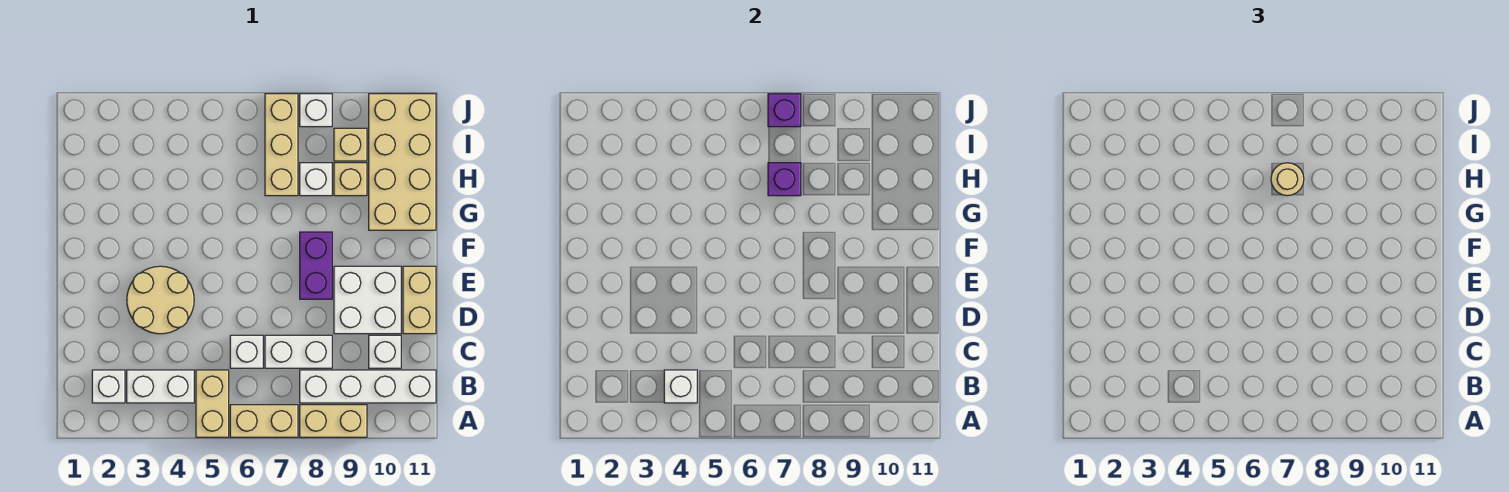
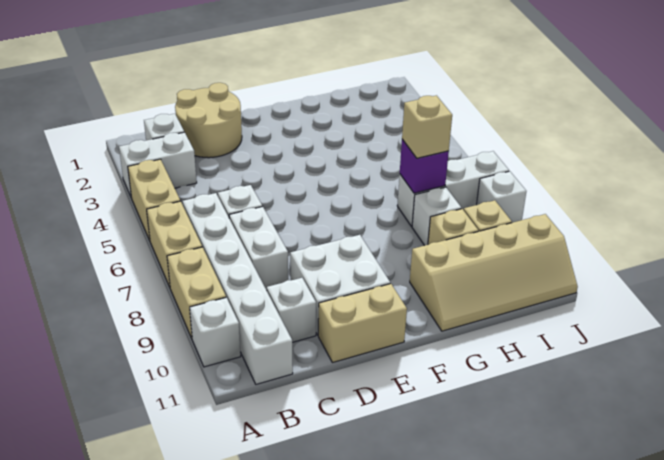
tan 1x2 brick [196,370,229,437] -> tan 1x2 brick turned to [128,159,180,240]
white 1x2 brick [127,370,194,403] -> white 1x2 brick turned to [119,132,197,196]
white 1x1 brick [664,370,697,403] -> white 1x1 brick moved to [190,297,241,367]
white 1x4 brick [300,370,436,403] -> white 1x6 brick [183,193,293,384]
tan 2x2 round brick [127,266,194,334] -> tan 2x2 round brick moved to [175,83,242,158]
purple 1x2 brick [300,232,332,299] -> none
tan 2x4 brick [369,94,436,230] -> tan 2x4 slope [410,214,578,331]
tan 1x3 brick [265,94,298,196] -> white 1x3 brick [397,151,509,226]
tan 1x1 round brick [1271,163,1304,196] -> tan 1x1 brick [402,96,452,158]
purple 1x1 brick [768,94,801,127] -> none

